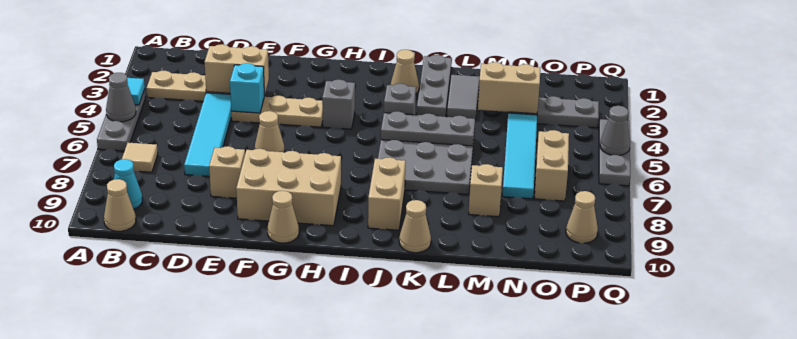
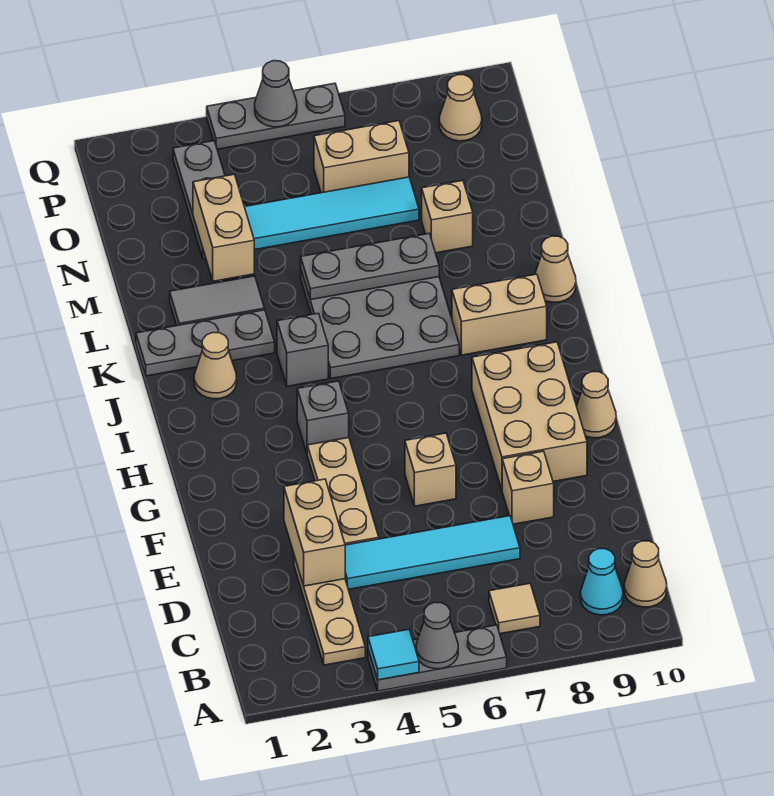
cyan 1x1 brick [230,63,264,113] -> none
tan 1x1 cone [255,111,284,152] -> tan 1x1 brick [405,433,456,506]
grey 1x3 plate [381,111,475,146] -> grey 1x3 plate turned to [301,234,439,300]

